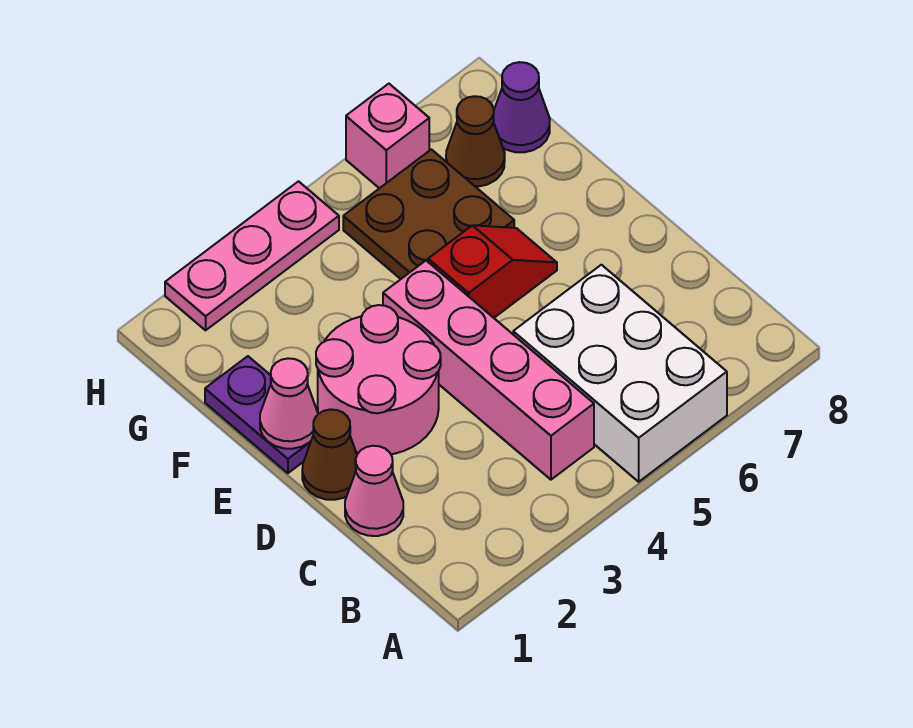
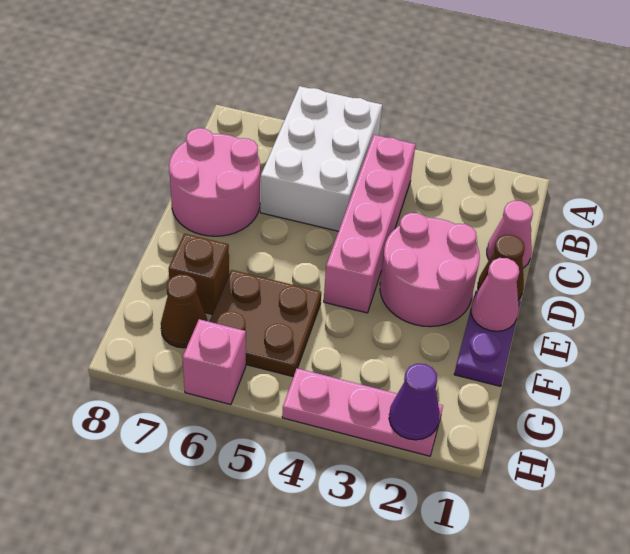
none -> pink 2x2 round brick [169,128,260,236]
red 1x2 slope [428,225,557,318] -> none
none -> brown 1x1 brick [169,234,229,314]
purple 1x1 cone [494,62,550,152] -> purple 1x1 cone moved to [389,364,440,440]

